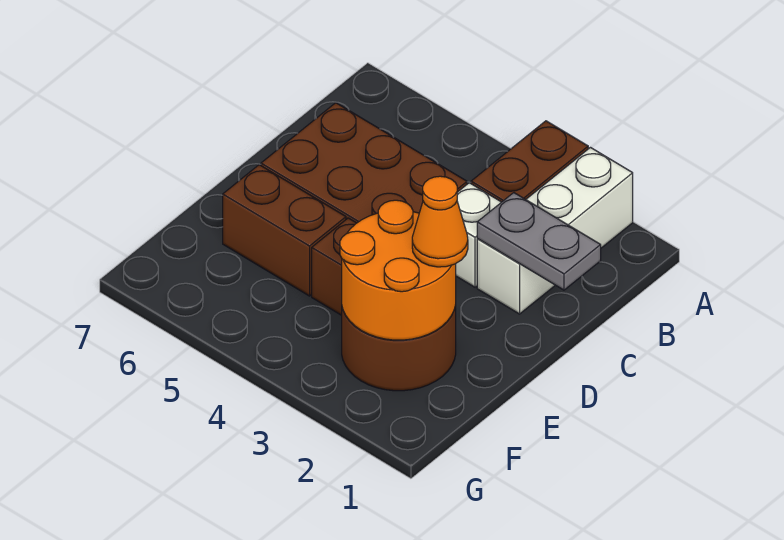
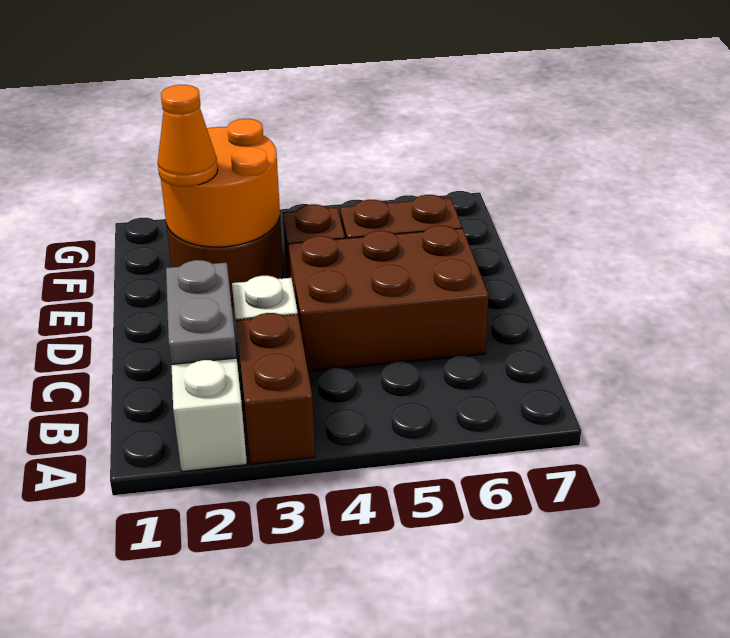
grey 1x2 plate [477,193,601,290] -> grey 1x2 plate turned to [166,260,237,365]

